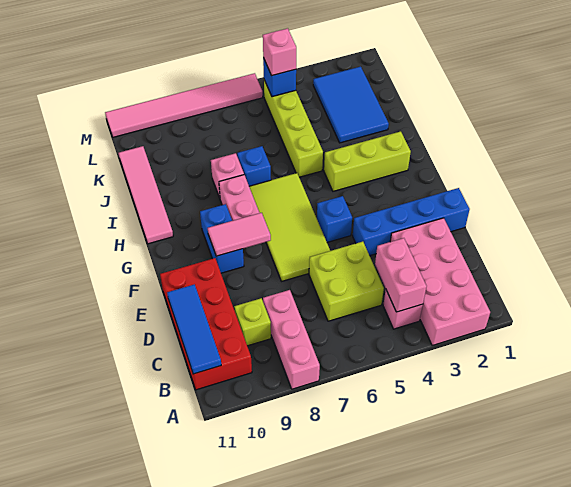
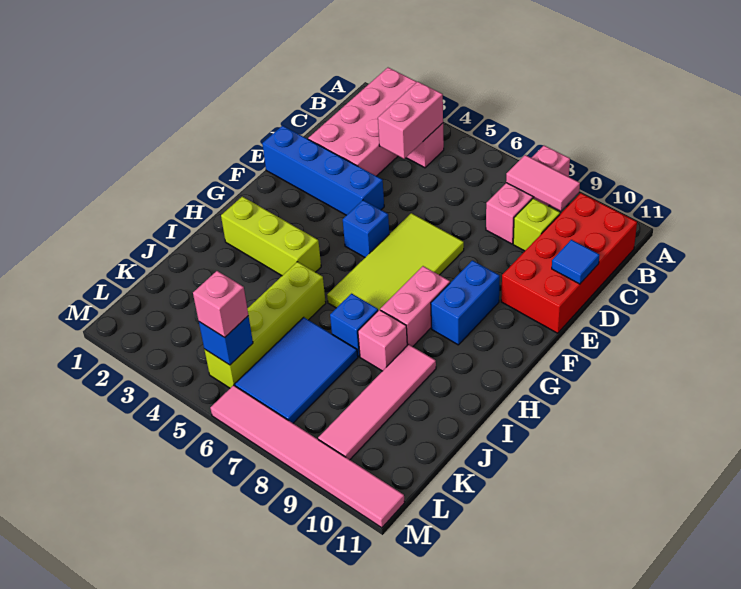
blue 1x3 tile [167,284,221,374] -> blue 1x1 tile [552,240,600,284]
lime 2x2 brick [309,242,384,321] -> none
pink 1x2 tile [208,213,271,256] -> pink 1x2 tile moved to [506,155,580,211]
pink 1x4 tile [118,146,173,244] -> pink 1x4 tile moved to [318,344,436,460]
blue 2x3 tile [313,67,389,143] -> blue 2x3 tile moved to [235,317,358,423]

